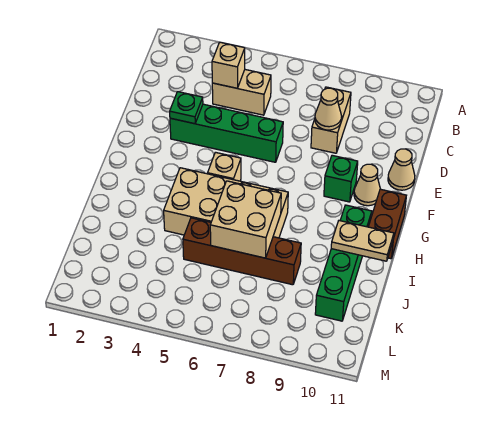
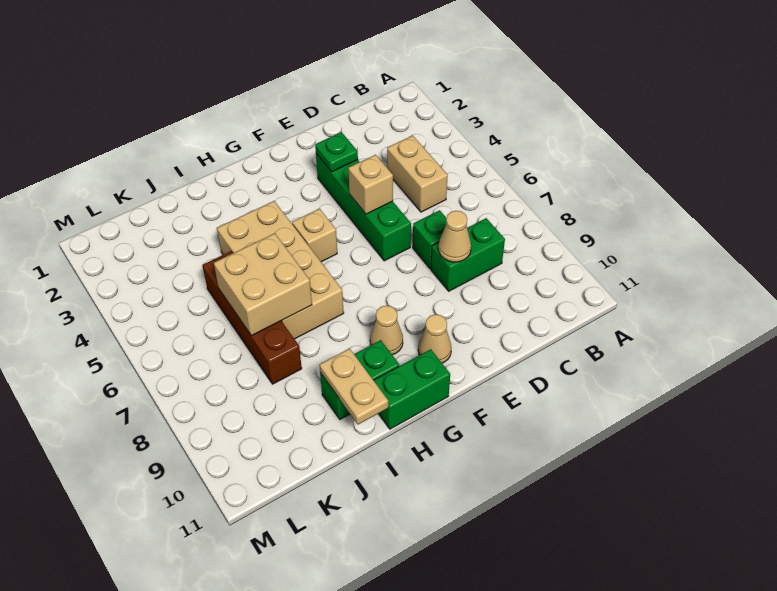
tan 1x1 brick [212,42,245,88] -> tan 1x1 brick moved to [348,155,393,214]
tan 1x2 brick [311,87,351,153] -> green 1x2 brick [431,218,505,291]
tan 1x1 cone [388,149,415,190] -> tan 1x1 cone moved to [370,306,403,355]
green 1x1 brick [324,155,358,202] -> green 1x1 brick moved to [413,210,446,269]
brown 1x2 brick [369,189,406,259] -> green 1x2 brick [374,349,450,429]
green 1x4 brick [315,205,372,321] -> green 1x2 brick [320,340,399,419]

